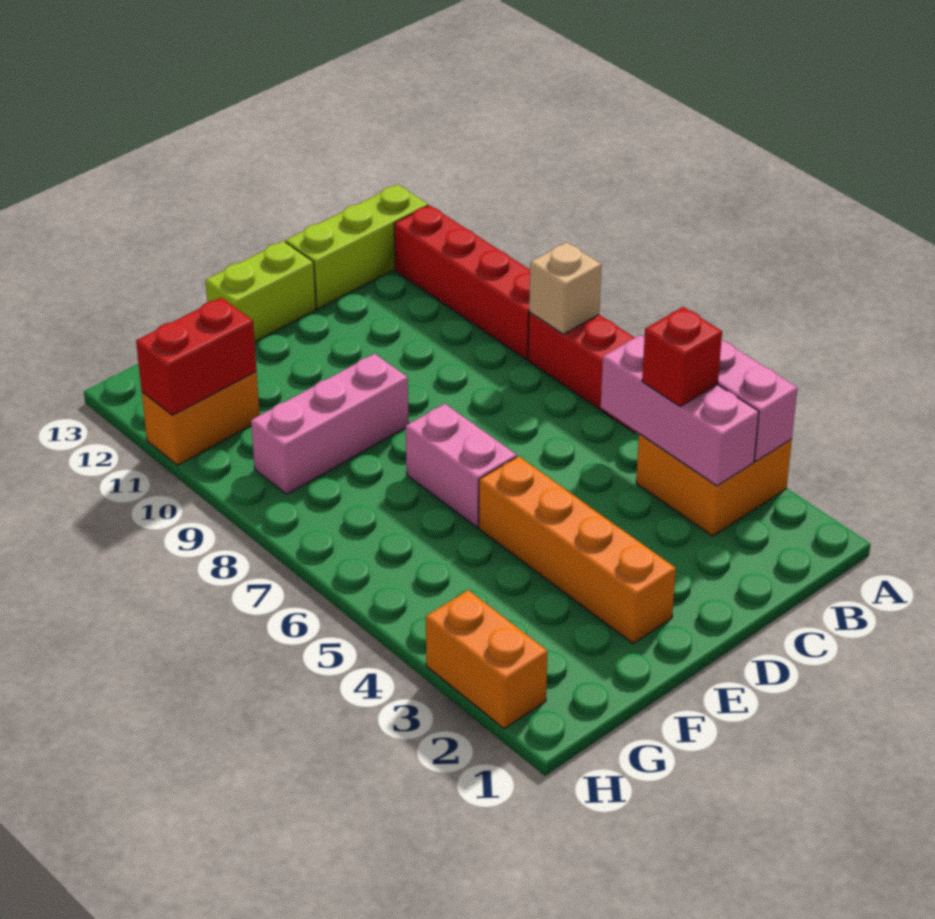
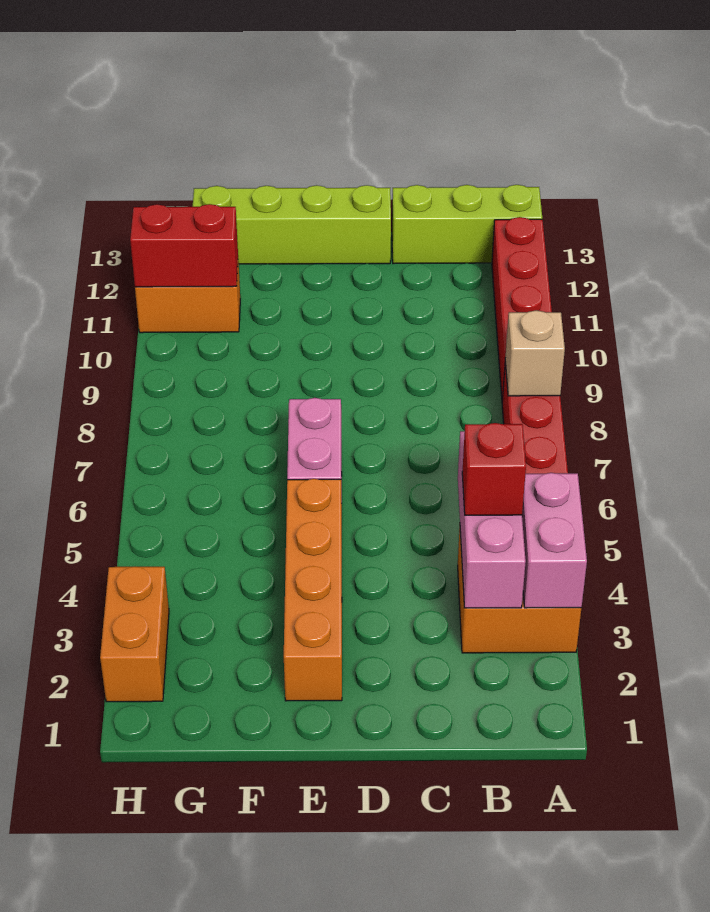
lime 1x2 brick [206,241,316,342] -> lime 1x4 brick [193,185,391,264]
pink 1x3 brick [251,354,409,494] -> none

